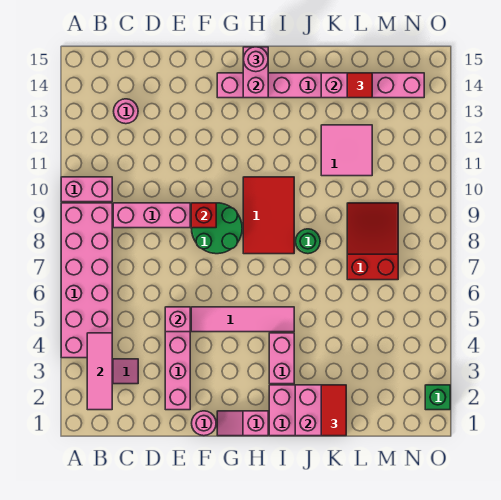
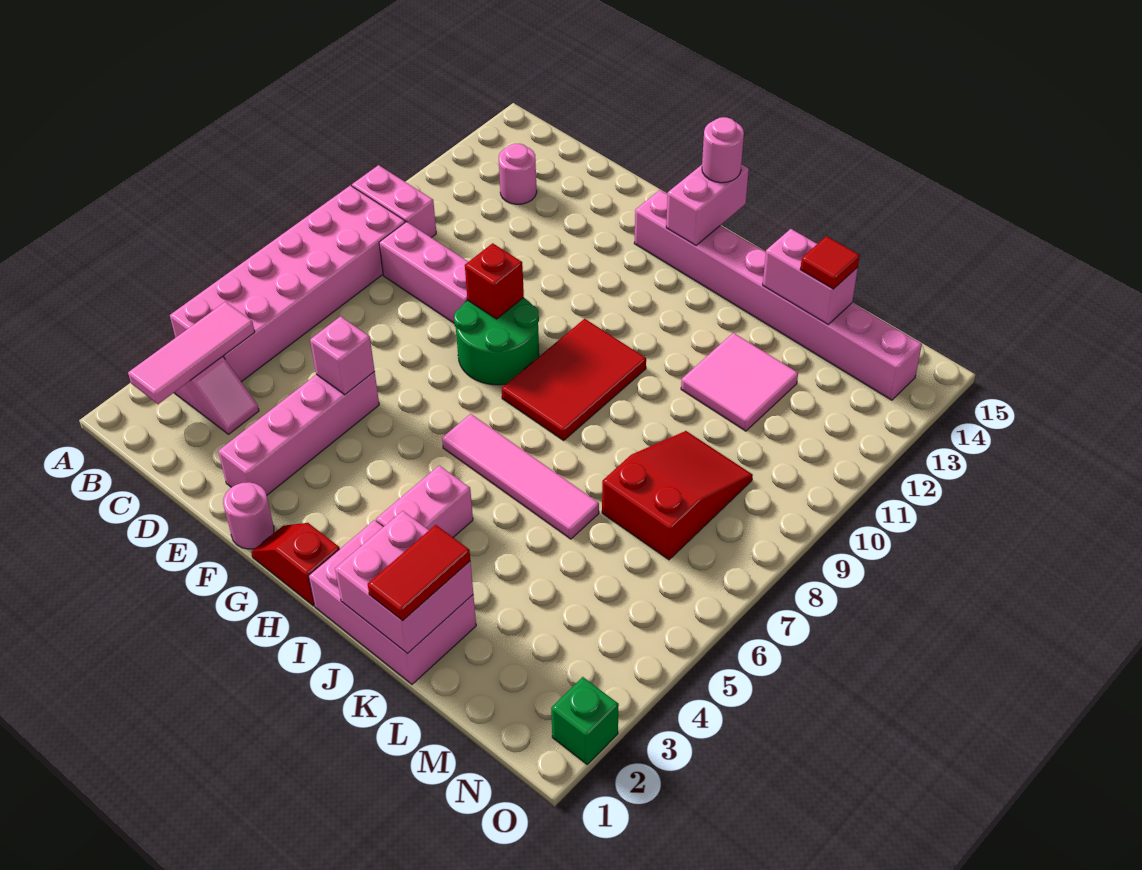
pink 1x4 tile [191,307,294,332] -> pink 1x4 tile moved to [442,414,599,539]
pink 1x2 slope [217,411,268,436] -> red 1x2 slope [251,523,340,606]
green 1x1 round brick [296,229,320,254] -> none

